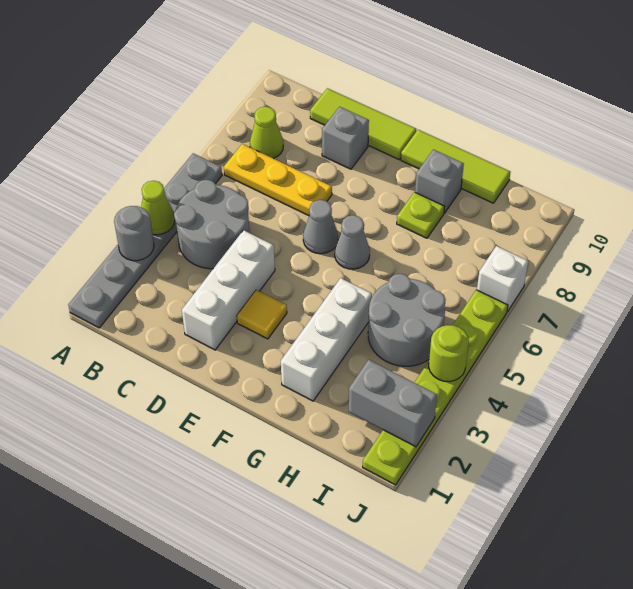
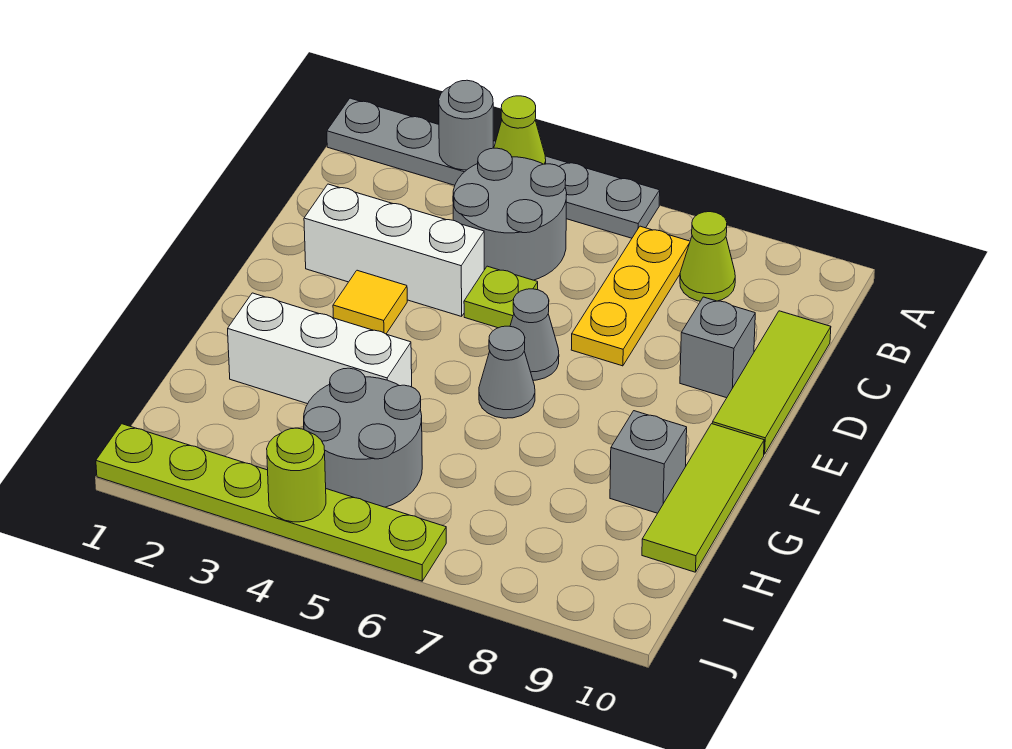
lime 1x1 plate [397,192,444,238] -> lime 1x1 plate moved to [464,266,538,328]
grey 1x2 brick [349,360,437,447] -> none
white 1x1 brick [477,246,528,312] -> none

